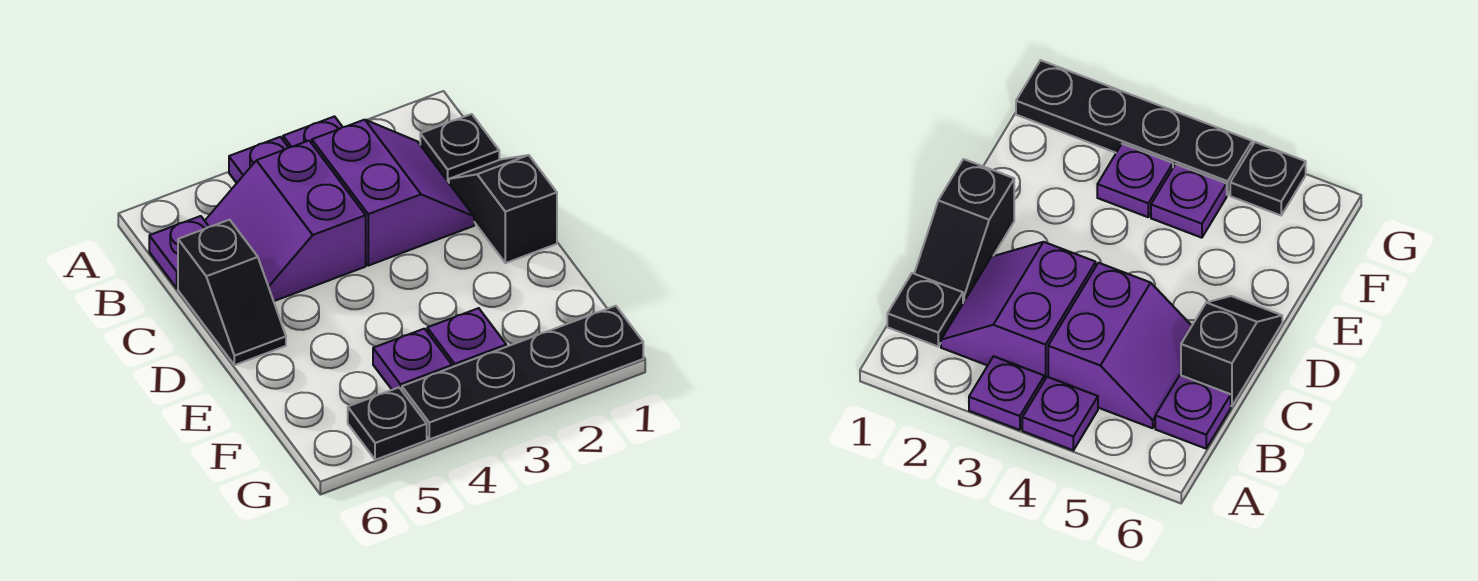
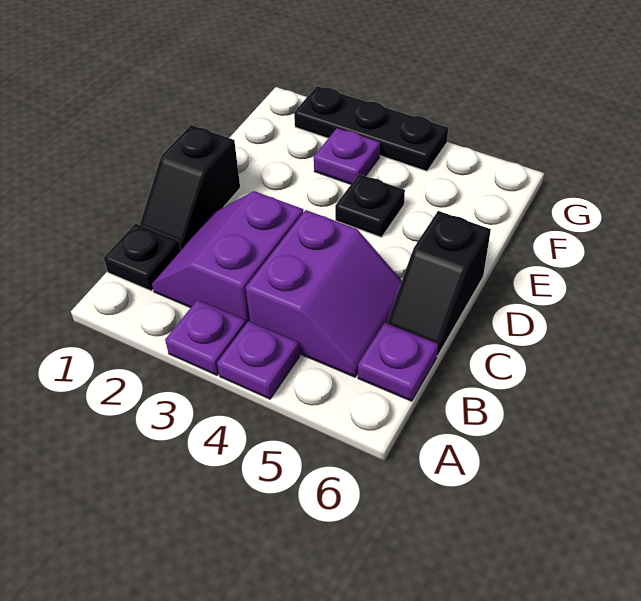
black 1x2 slope [178,220,286,365] -> black 1x2 slope turned to [387,211,491,356]
purple 1x1 plate [373,329,452,390] -> none
black 1x4 plate [402,306,643,439] -> black 1x3 plate [294,86,448,171]
black 1x1 plate [348,388,427,460] -> black 1x1 plate moved to [335,174,405,237]

